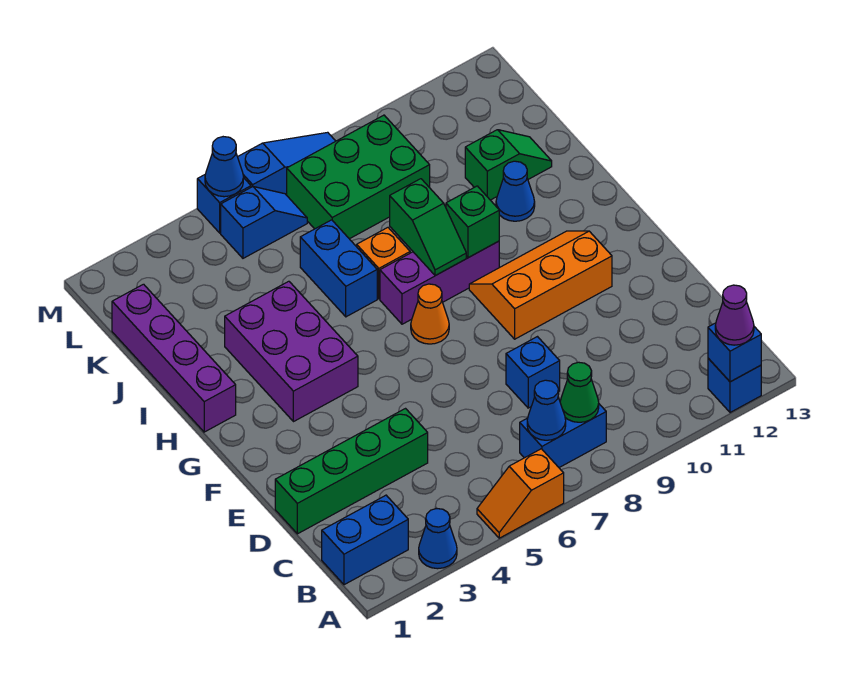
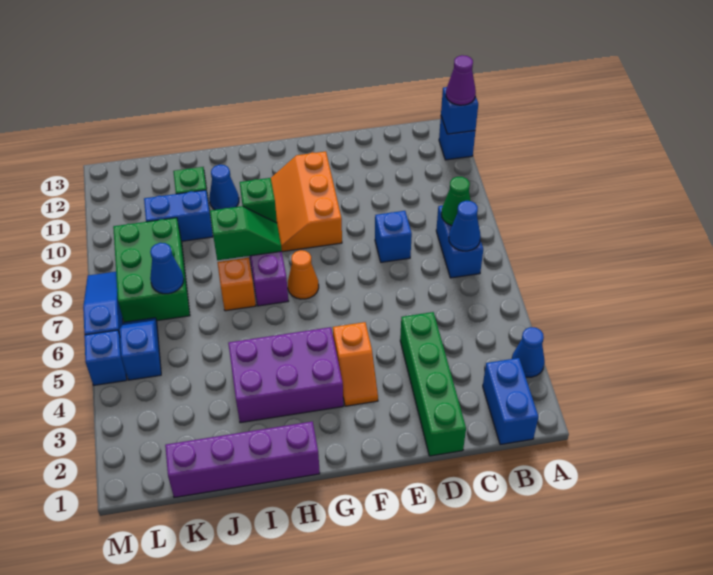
orange 1x2 slope [477,449,564,538] -> orange 1x2 slope moved to [333,322,378,406]
blue 1x2 brick [300,220,377,317] -> blue 1x2 brick moved to [144,190,213,241]
blue 1x1 cone [205,137,243,197] -> blue 1x1 cone moved to [150,243,184,294]

